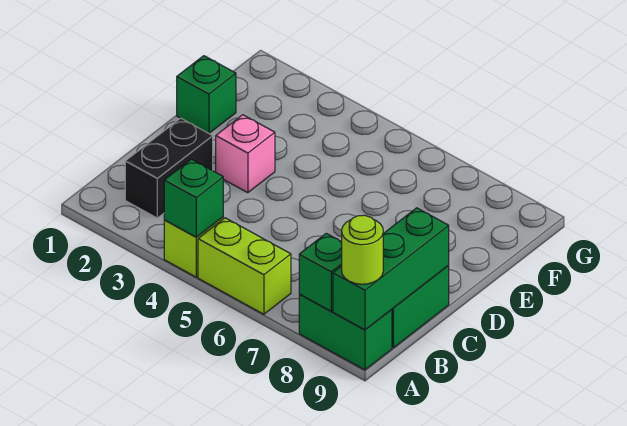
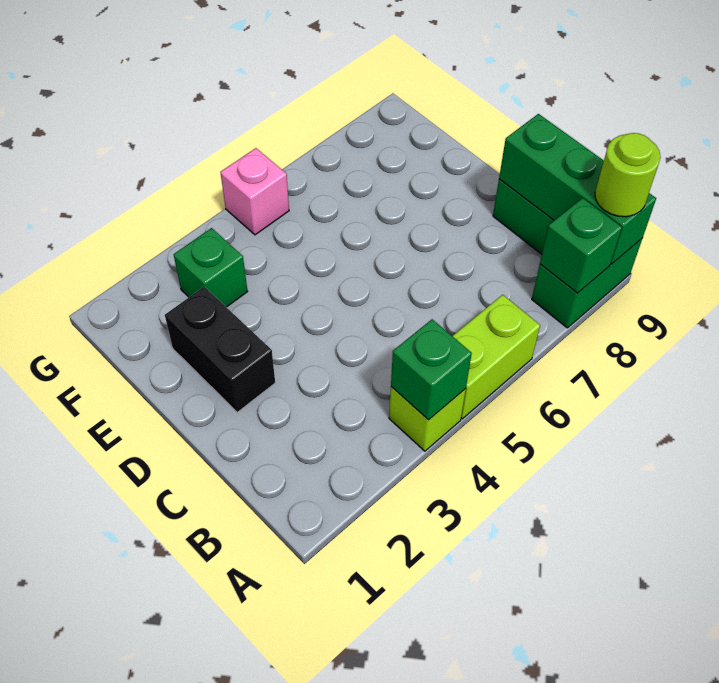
black 1x2 brick [125,118,213,218] -> black 1x2 brick moved to [165,287,275,412]
pink 1x1 brick [216,115,275,193] -> pink 1x1 brick moved to [220,148,289,235]
green 1x1 brick [177,56,236,133] -> green 1x1 brick moved to [174,228,248,307]

